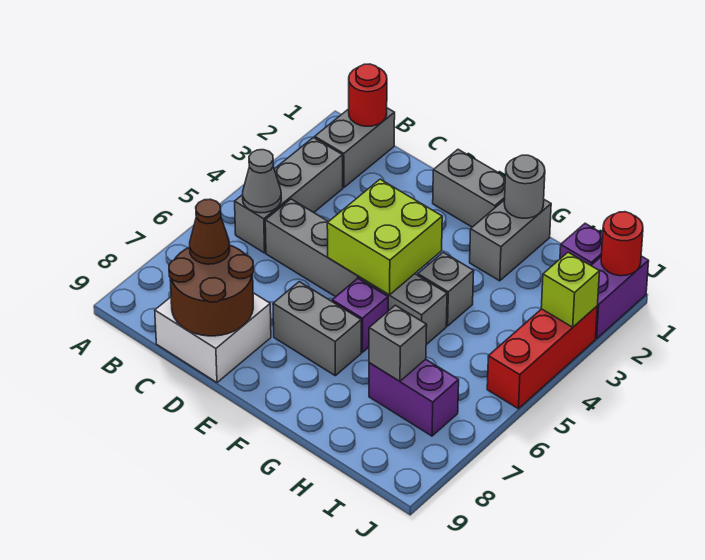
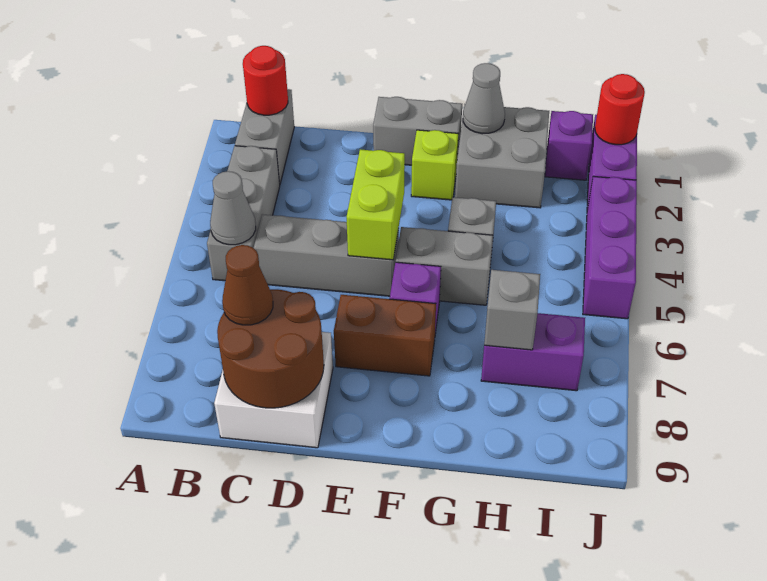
lime 2x2 brick [327,179,442,295] -> lime 1x2 brick [347,149,405,260]
grey 1x2 brick [273,282,361,376] -> brown 1x2 brick [334,295,436,376]
grey 1x2 brick [470,200,551,281] -> grey 2x2 brick [455,104,549,208]
grey 1x1 round brick [504,155,545,218] -> grey 1x1 cone [463,63,505,134]
red 1x3 brick [487,306,597,409] -> purple 1x3 brick [583,176,637,319]
lime 1x1 brick [541,252,600,327] -> lime 1x1 brick moved to [411,130,459,200]

